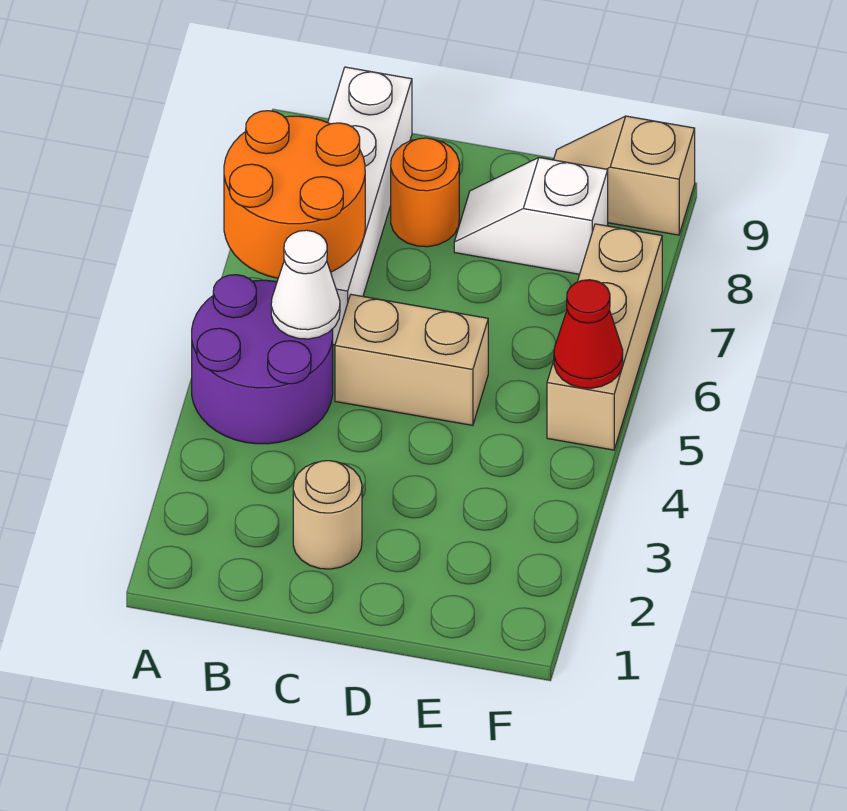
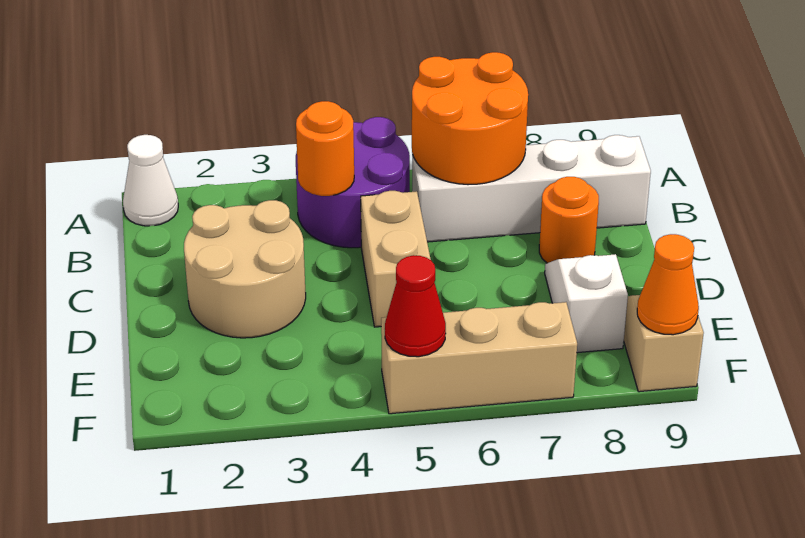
none -> orange 1x1 round brick [296,101,354,196]
white 1x1 cone [271,230,340,339] -> white 1x1 cone moved to [123,135,178,226]
tan 1x1 round brick [293,461,362,569] -> tan 2x2 round brick [184,200,306,338]
none -> orange 1x1 cone [637,234,699,335]

